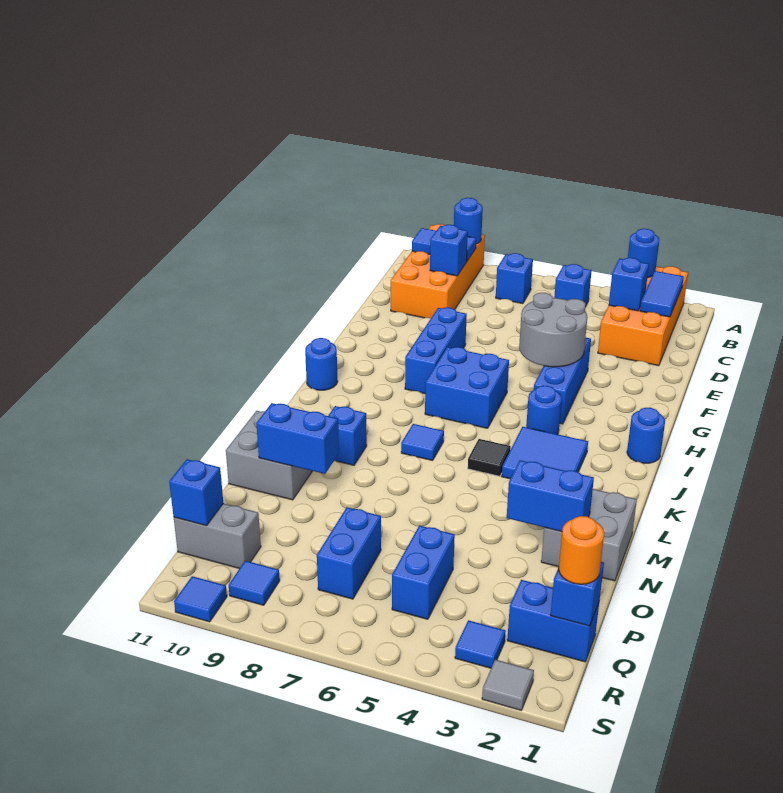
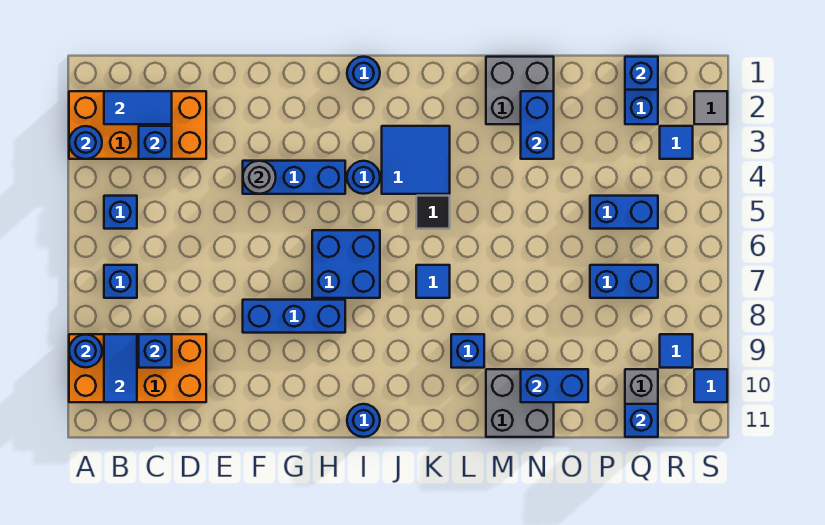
grey 2x2 round brick [519,293,587,367] -> grey 1x1 round brick [243,161,276,194]
blue 1x2 brick [256,403,339,474] -> blue 1x2 brick turned to [521,369,588,402]
orange 1x1 round brick [559,516,604,584] -> none

